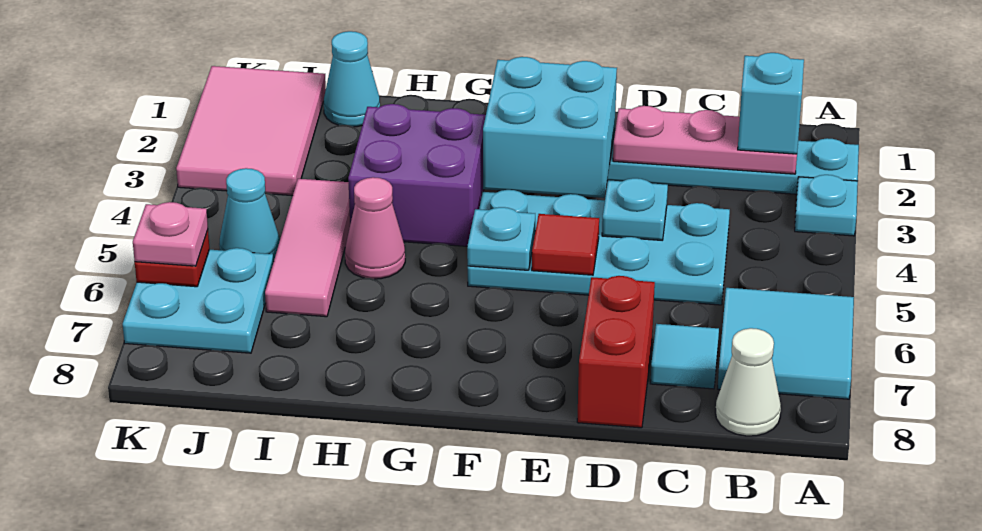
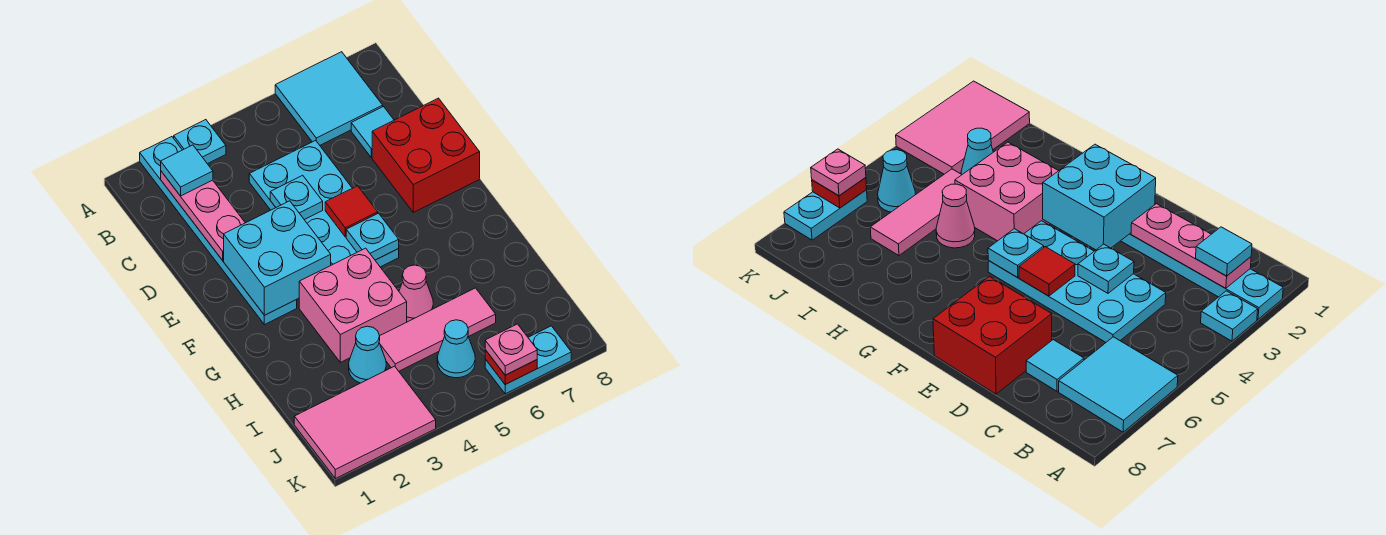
cyan 1x1 brick [738,53,804,154] -> cyan 1x1 tile [161,145,213,196]
white 1x1 cone [716,328,781,436] -> none
red 1x2 brick [577,276,655,428] -> red 2x2 brick [372,98,480,212]
purple 2x2 brick [348,104,486,246] -> pink 2x2 brick [299,248,407,362]
cyan 1x1 cone [324,31,380,127] -> cyan 1x1 cone moved to [349,326,386,383]
cyan 2x2 plate [123,248,273,353] -> cyan 1x2 plate [485,326,571,394]

